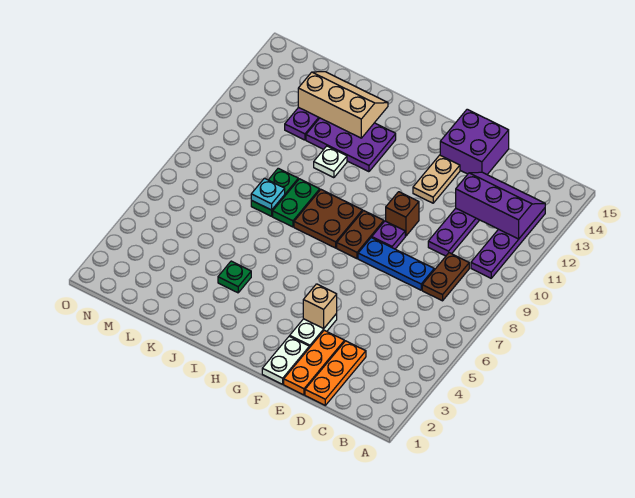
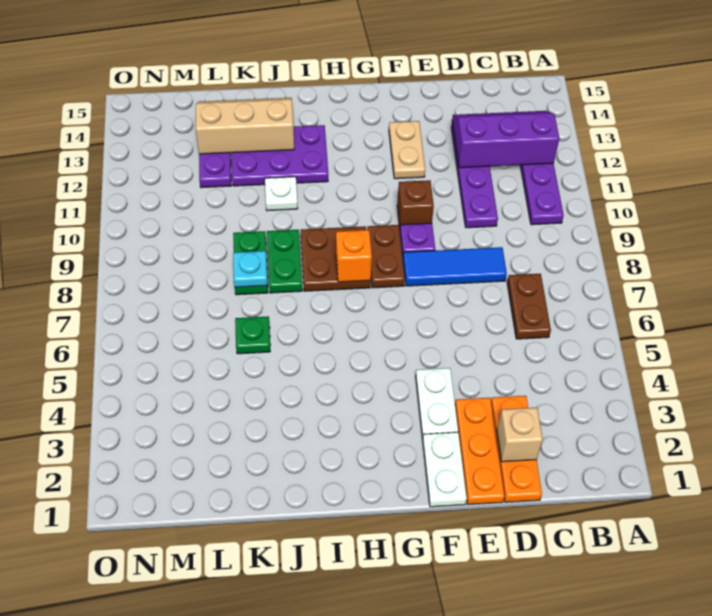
brown 1x2 plate [422,253,469,301] -> brown 1x2 plate moved to [507,274,551,339]
blue 1x3 plate [358,238,434,290] -> blue 1x3 tile [403,247,507,286]
purple 2x2 brick [440,109,509,174] -> none
tan 1x1 brick [303,284,337,328] -> tan 1x1 brick moved to [497,407,543,462]
none -> orange 1x1 brick [336,230,372,282]
green 1x1 plate [218,261,251,293] -> green 1x1 plate moved to [235,316,270,354]

